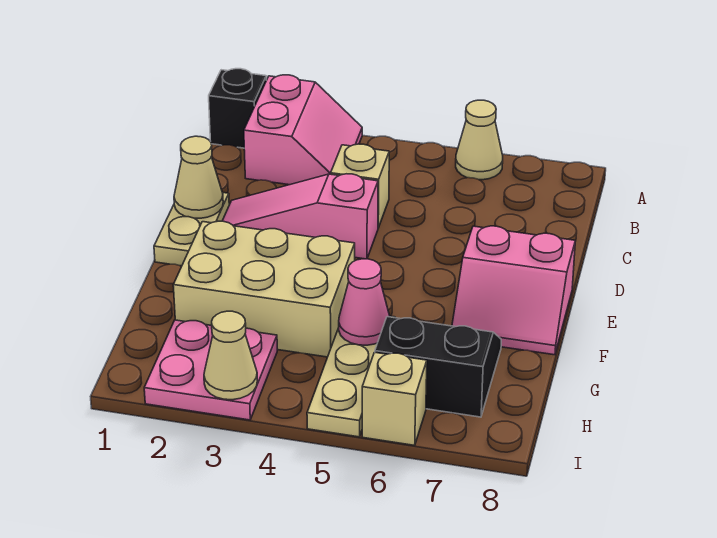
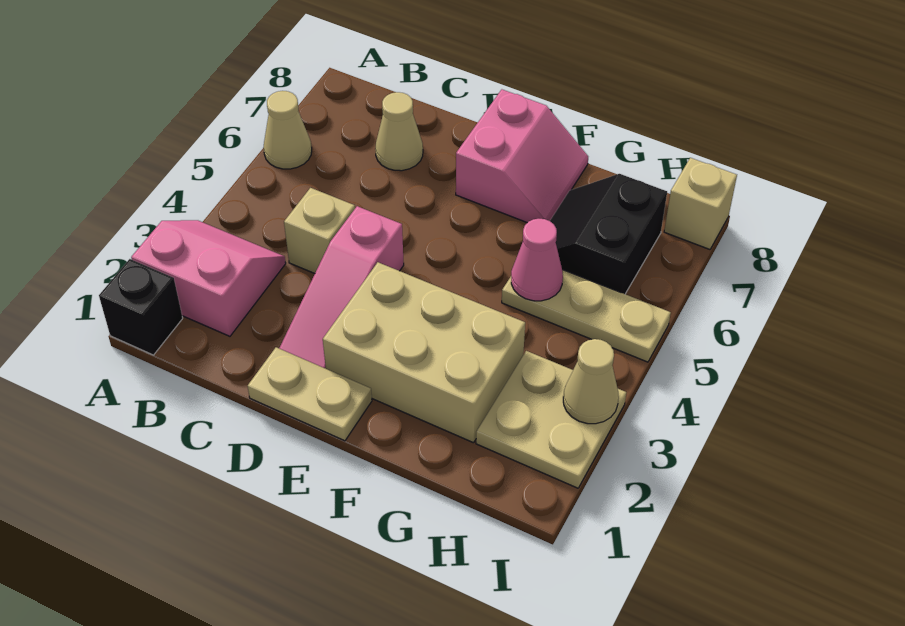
tan 1x1 cone [174,136,223,218] -> tan 1x1 cone moved to [375,92,423,171]
tan 2x3 brick [173,221,355,357] -> tan 2x3 brick turned to [323,262,525,443]
pink 2x2 plate [144,320,277,420] -> tan 2x2 plate [476,351,626,488]
tan 1x1 brick [362,352,427,445] -> tan 1x1 brick moved to [664,158,737,249]

